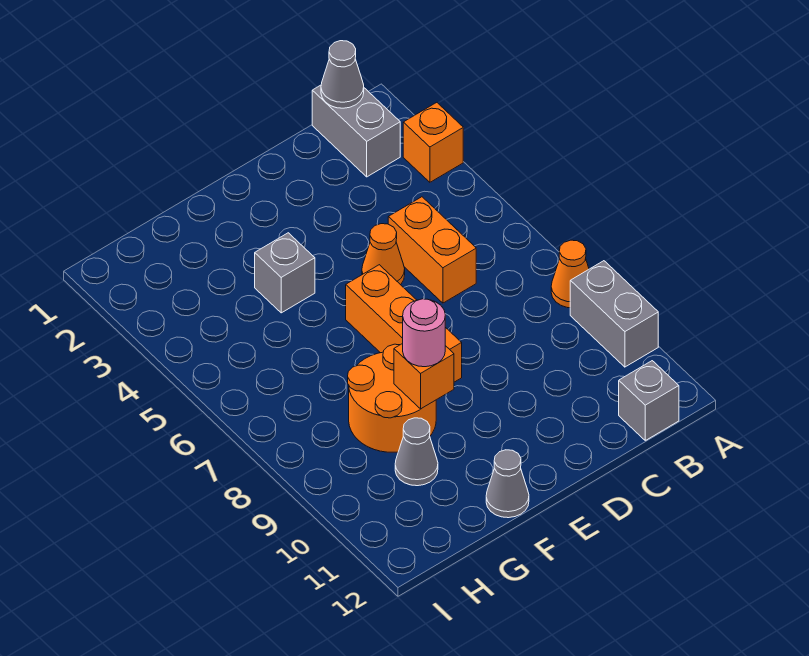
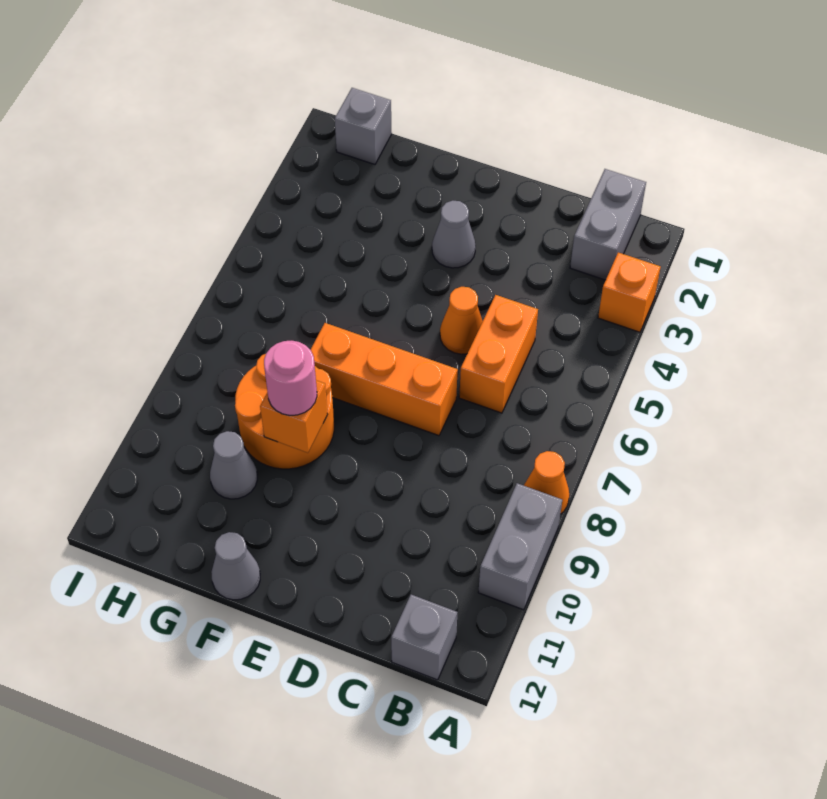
grey 1x1 cone [321,41,364,108] -> grey 1x1 cone moved to [432,201,476,268]
orange 1x3 brick [346,265,462,382] -> orange 1x3 brick turned to [311,323,458,436]
grey 1x1 brick [255,233,315,313] -> grey 1x1 brick moved to [335,88,392,164]

